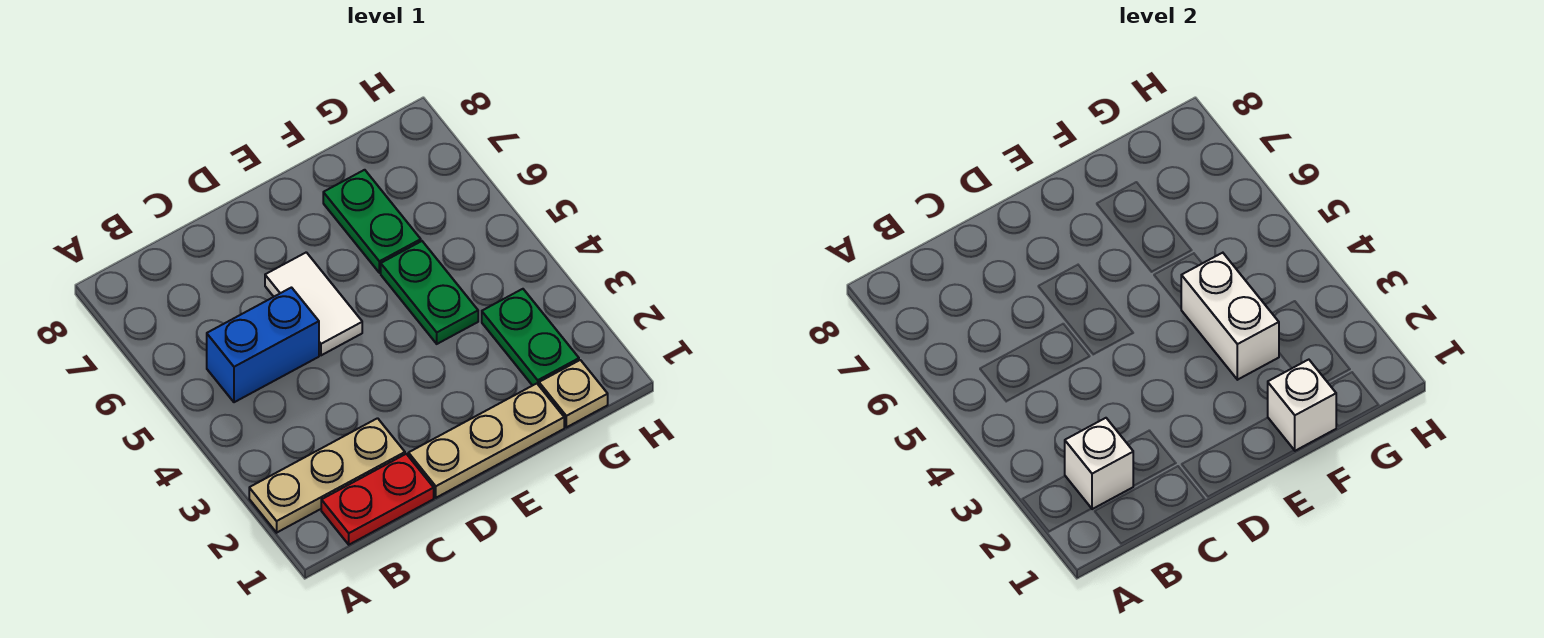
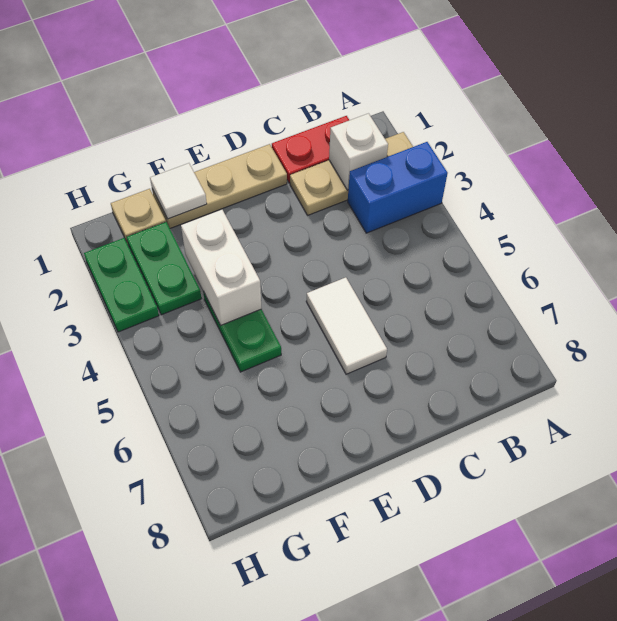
blue 1x2 brick [207,288,319,402] -> blue 1x2 brick moved to [348,142,448,233]
white 1x1 brick [1268,360,1336,451] -> white 1x1 tile [150,163,207,219]
green 1x2 plate [323,170,421,273] -> green 1x2 plate moved to [84,238,159,332]

